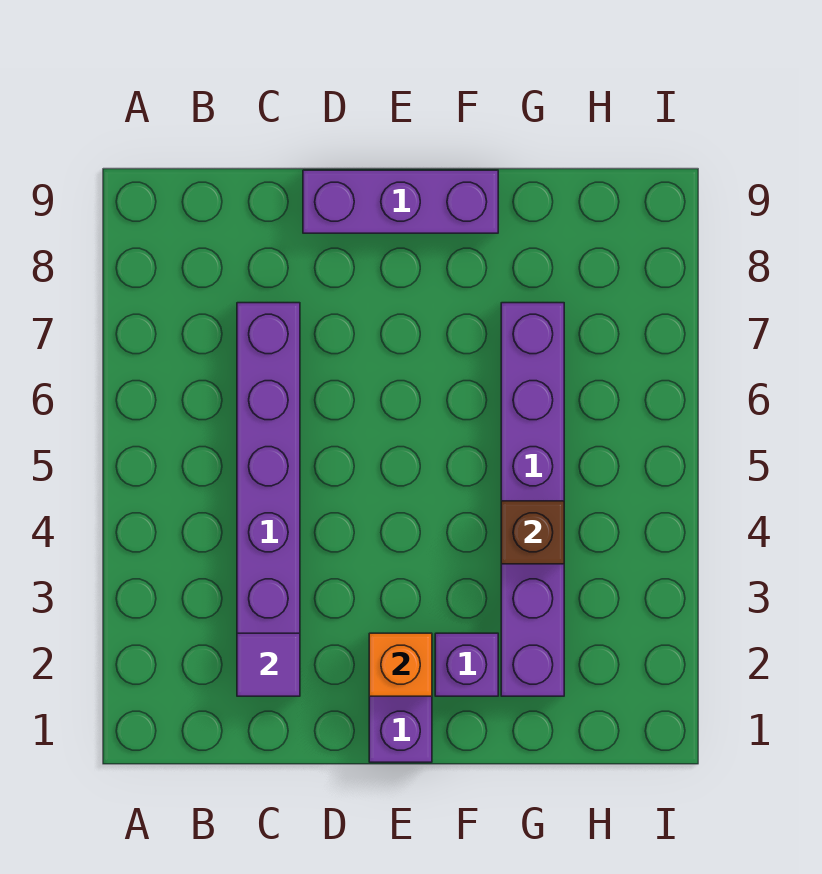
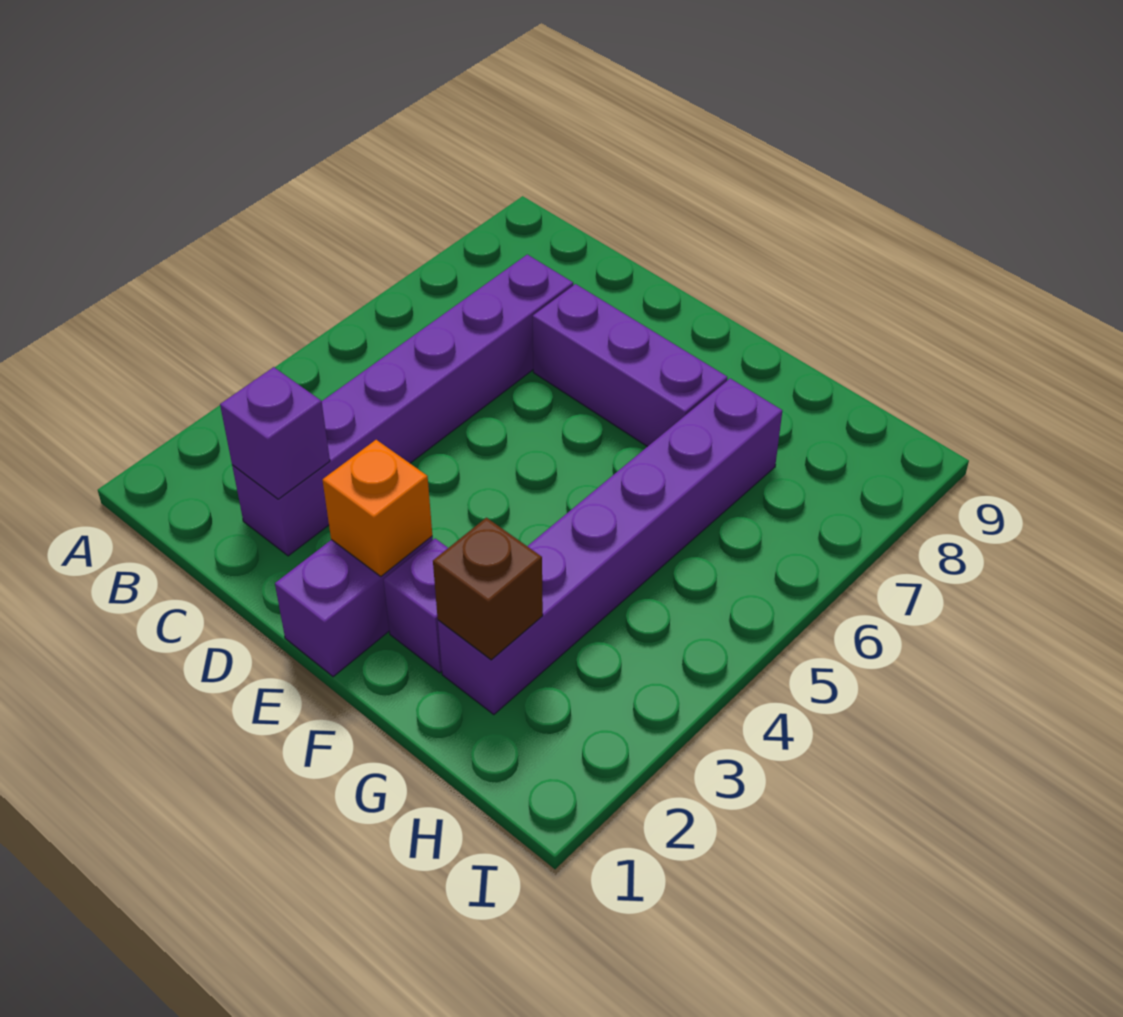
purple 1x1 tile [237,633,300,696] -> purple 1x1 brick [220,367,330,499]
purple 1x3 brick [303,170,498,233] -> purple 1x3 brick moved to [533,284,728,447]
brown 1x1 brick [501,501,564,564] -> brown 1x1 brick moved to [433,518,543,660]

